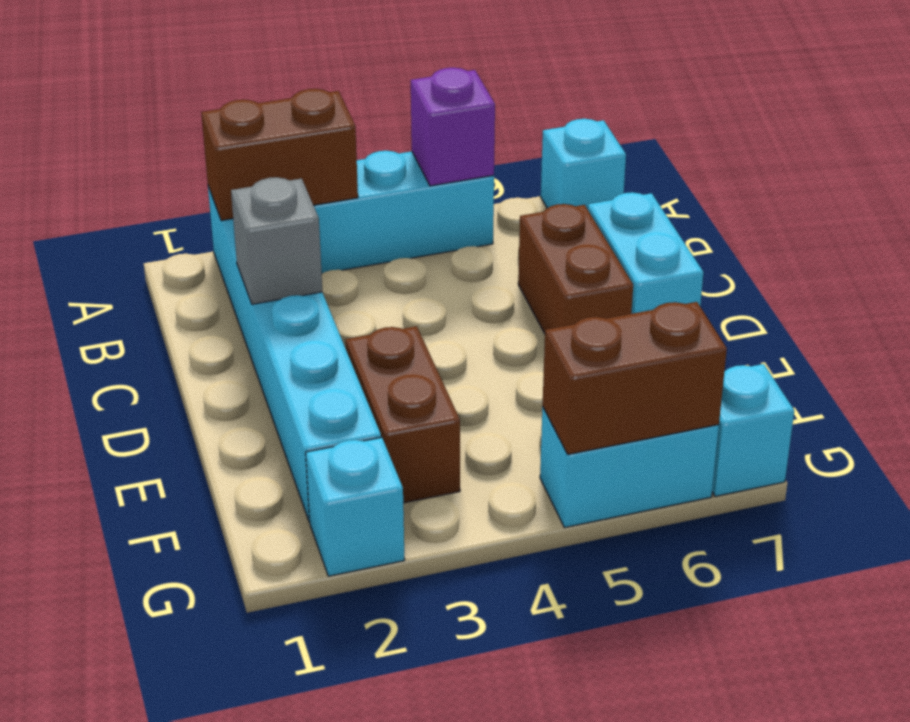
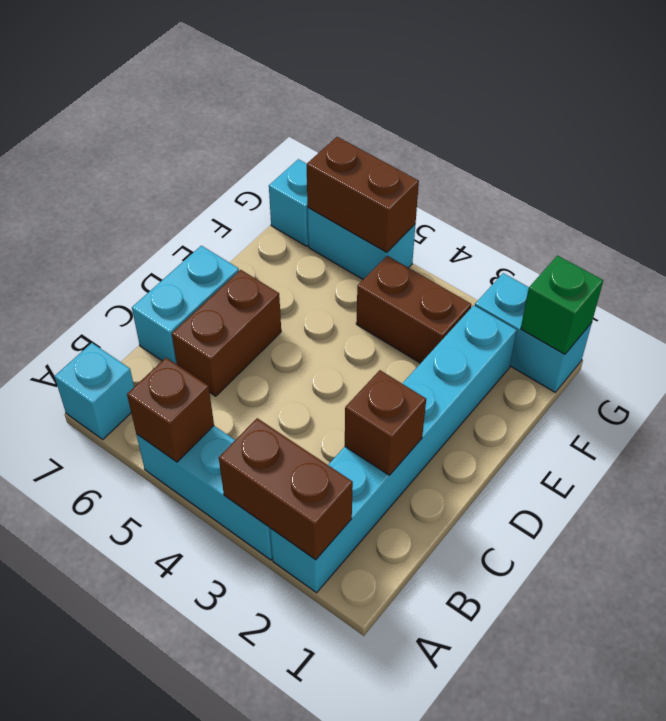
purple 1x1 brick [411,68,495,186] -> brown 1x1 brick [127,358,214,462]
grey 1x1 brick [231,177,322,304] -> brown 1x1 brick [345,370,426,475]
brown 1x2 brick [346,326,460,503] -> brown 1x2 brick turned to [356,256,471,363]
none -> green 1x1 brick [521,256,603,354]
cyan 1x1 brick [306,437,405,576] -> cyan 1x2 brick [475,273,592,392]

